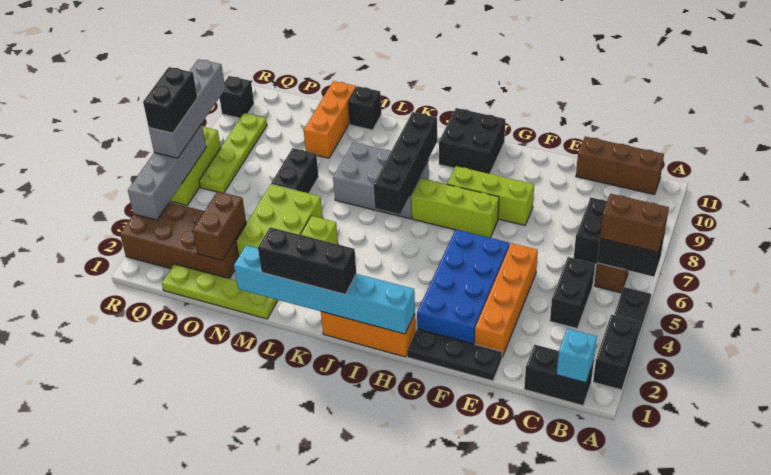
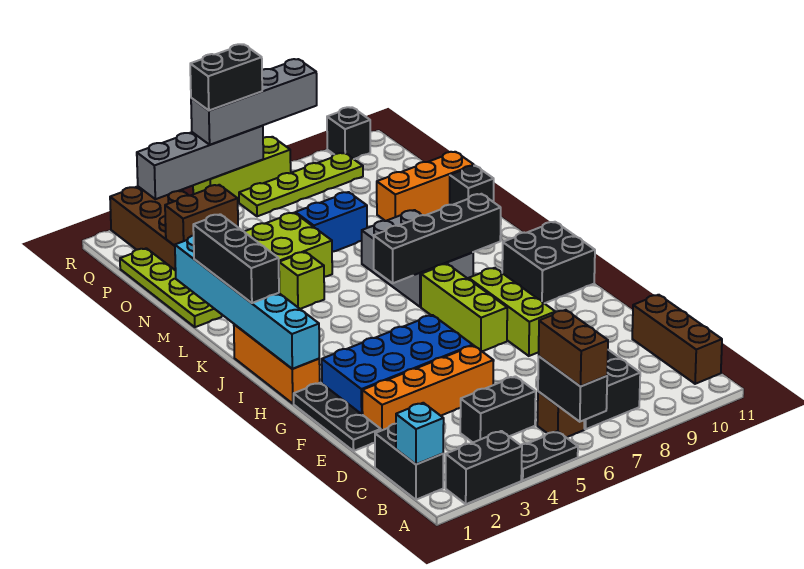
black 1x2 brick [271,148,319,193] -> blue 1x2 brick [295,192,367,252]

